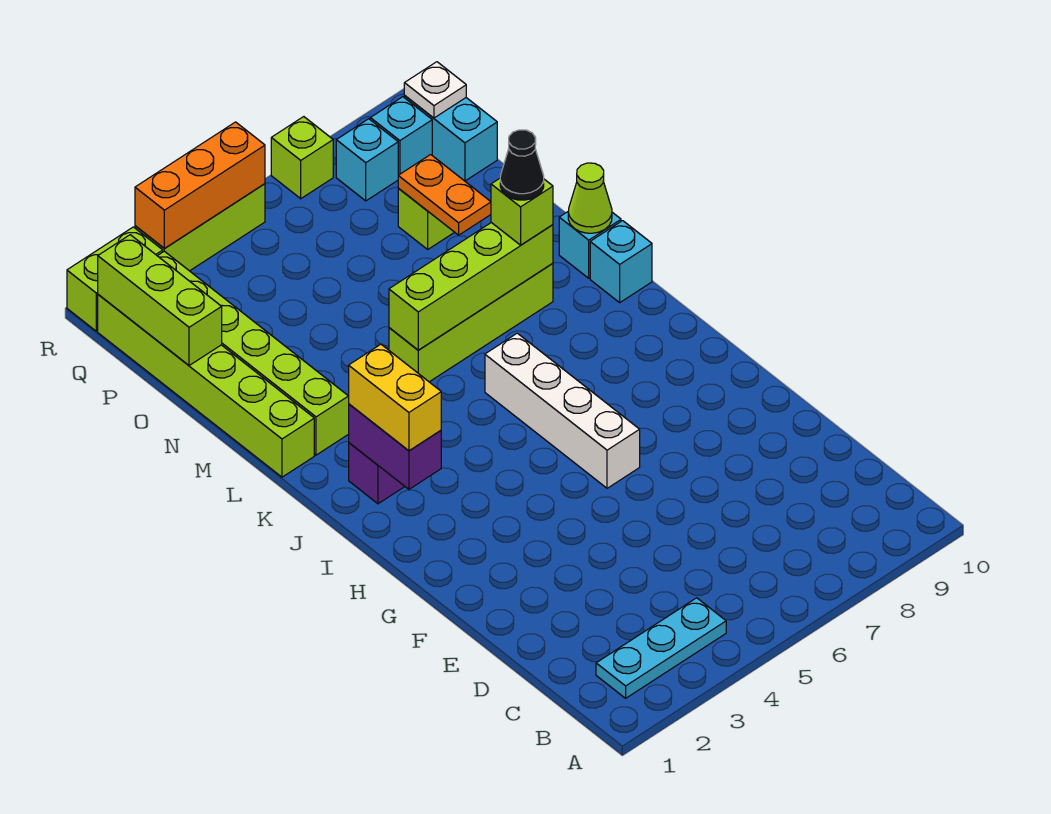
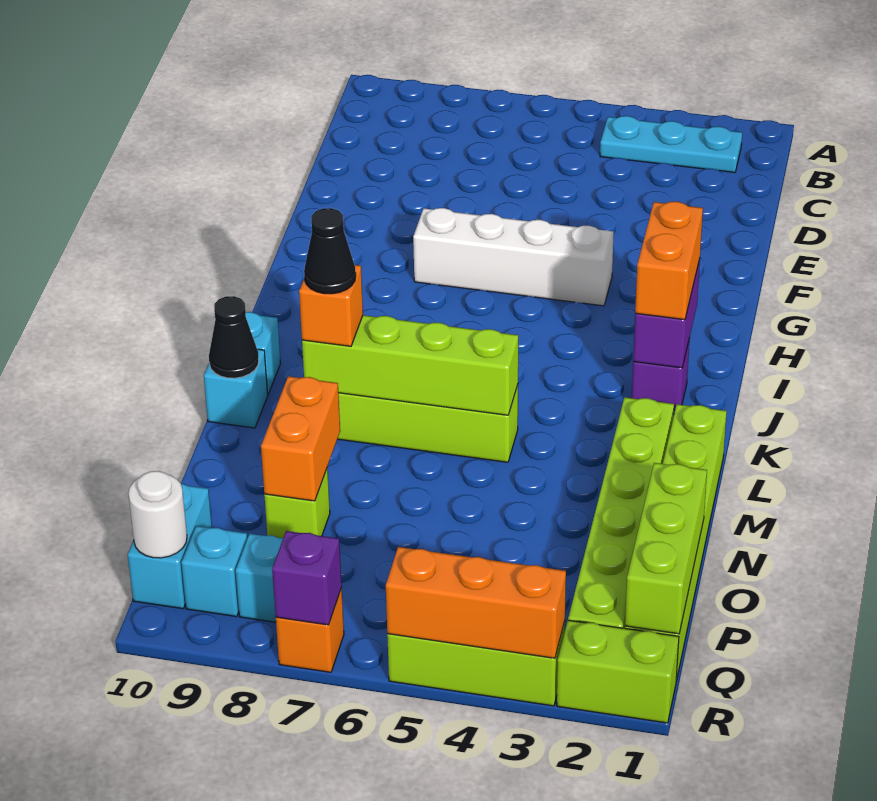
white 1x4 brick [485,333,640,488] -> white 1x4 brick turned to [413,208,614,306]
yellow 1x2 brick [349,344,441,451] -> orange 1x2 brick [635,201,703,320]
lime 1x1 brick [491,178,553,245] -> orange 1x1 brick [299,265,363,346]
lime 1x1 cone [568,163,612,233] -> black 1x1 cone [209,296,259,378]
orange 1x2 plate [398,155,491,235] -> orange 1x2 brick [261,376,340,501]
white 1x1 plate [404,62,466,118] -> white 1x1 round brick [128,471,187,558]
lime 1x1 brick [271,117,333,199] -> orange 1x1 brick [276,588,344,672]
none -> purple 1x1 brick [272,531,342,625]

